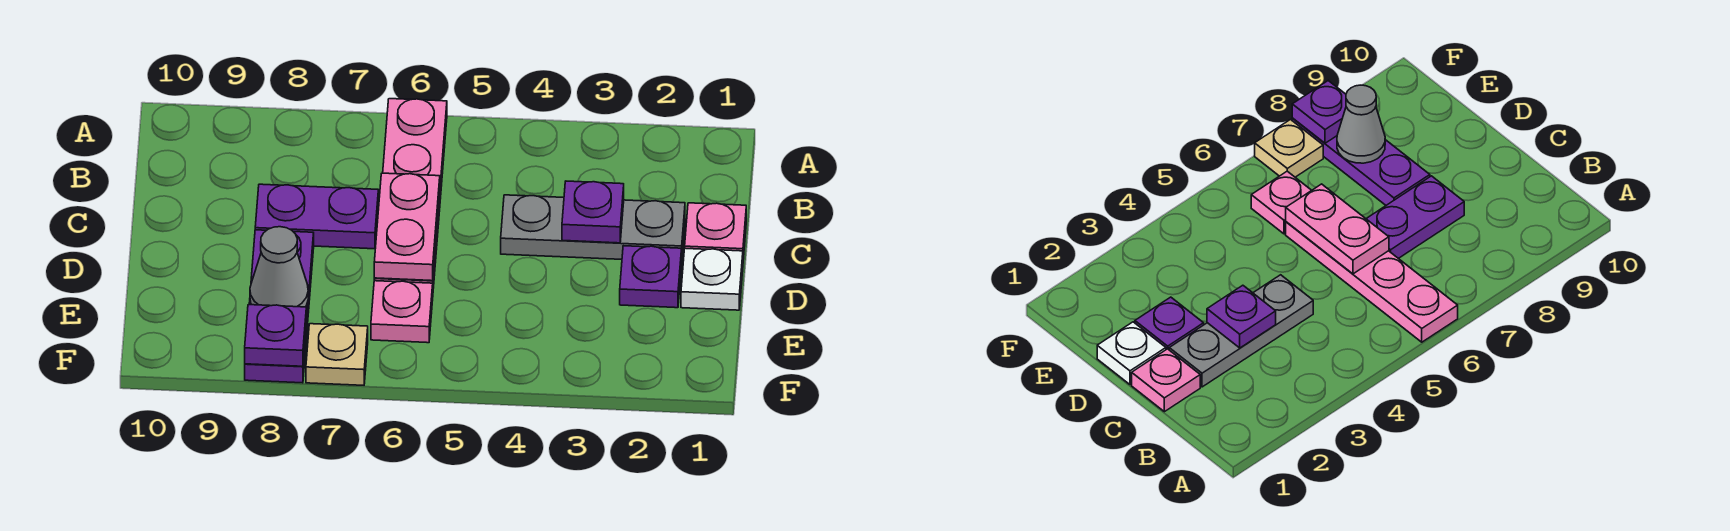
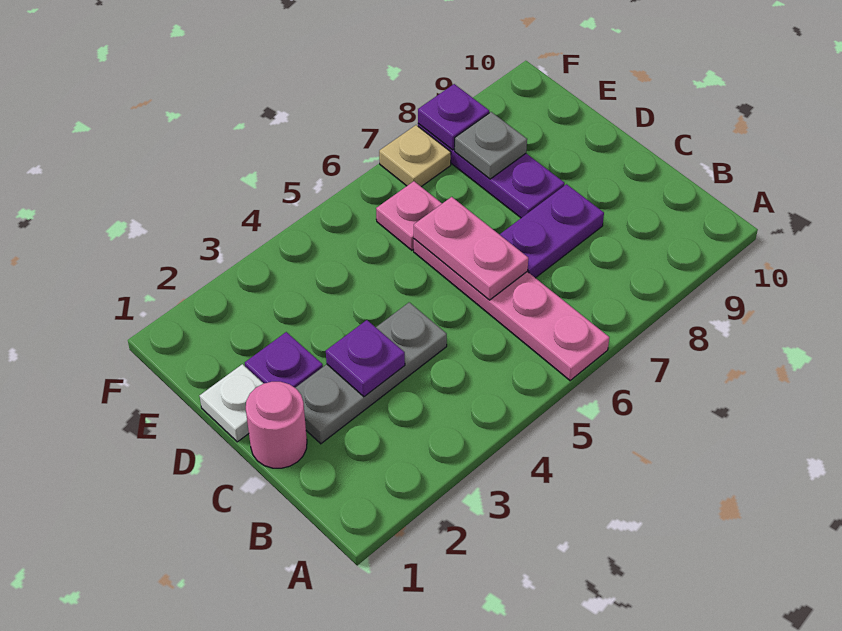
pink 1x1 plate [685,203,746,259] -> pink 1x1 round brick [246,382,307,468]
grey 1x1 cone [250,227,308,307] -> grey 1x1 plate [455,112,527,179]

